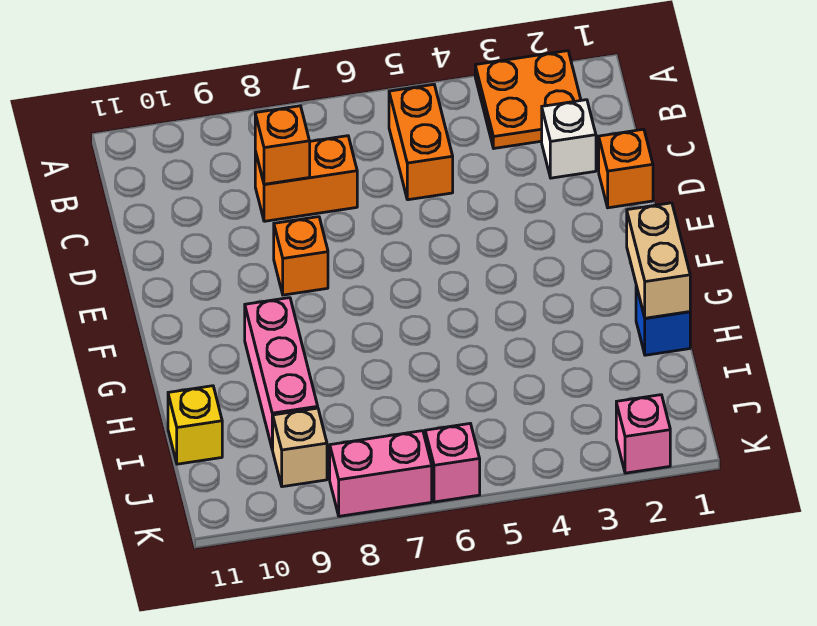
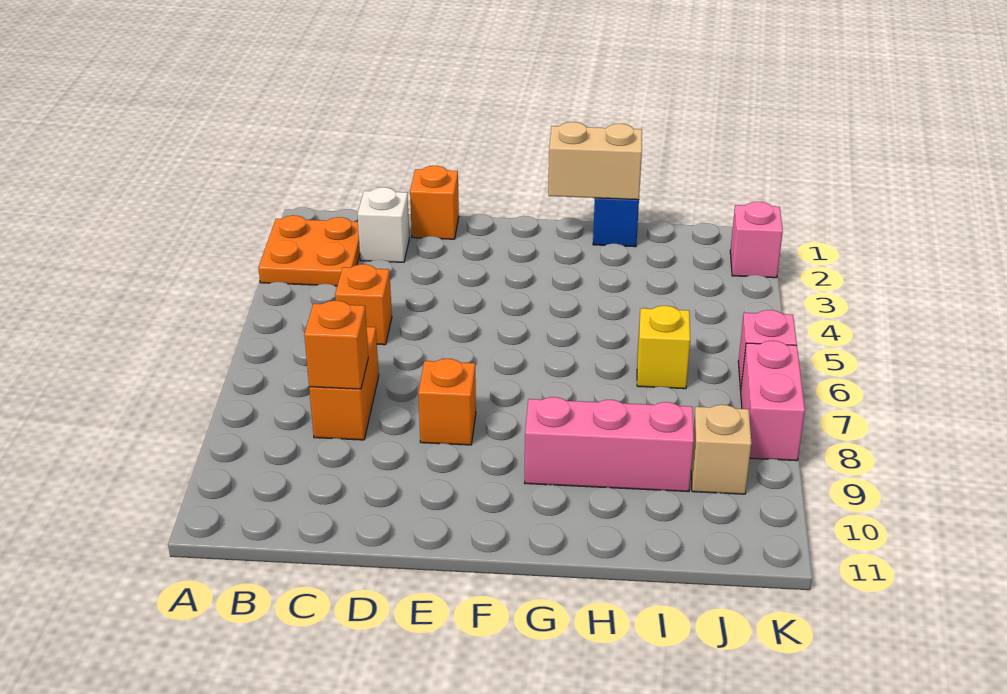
orange 1x2 brick [389,84,453,200] -> orange 1x1 brick [335,264,392,345]
yellow 1x1 brick [168,386,222,464] -> yellow 1x1 brick moved to [637,306,690,389]

